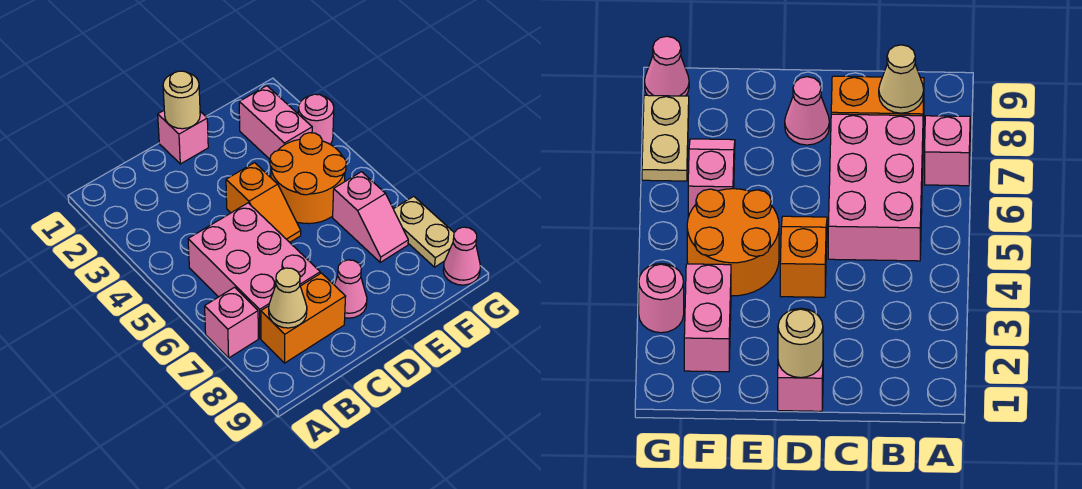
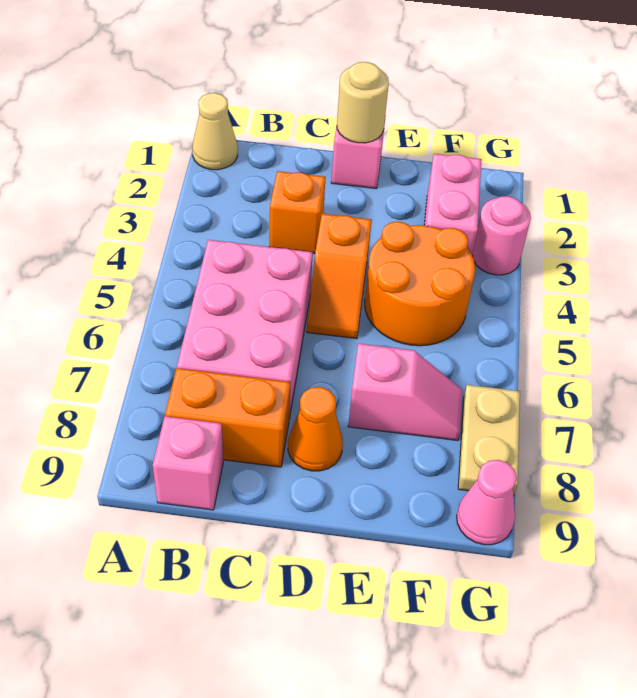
pink 1x1 brick [205,287,258,358] -> pink 1x1 brick moved to [153,416,223,510]
tan 1x1 cone [269,268,307,328] -> tan 1x1 cone moved to [192,93,238,170]
none -> orange 1x1 brick [269,171,326,253]
pink 1x1 cone [334,260,367,318] -> orange 1x1 cone [288,387,343,471]
pink 1x2 slope [333,172,408,262] -> pink 1x2 slope turned to [348,344,463,440]

